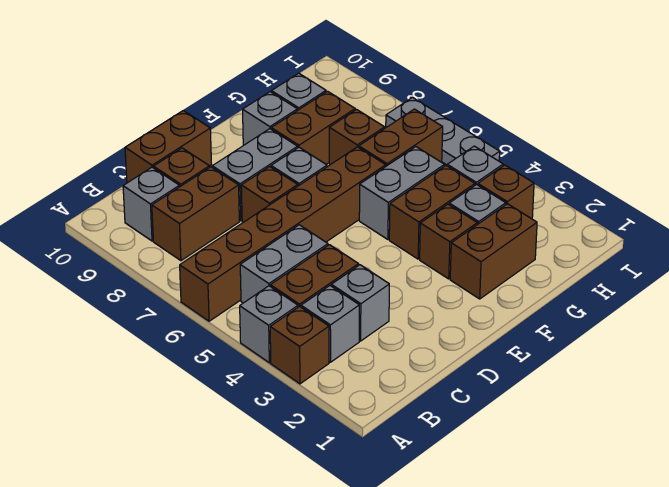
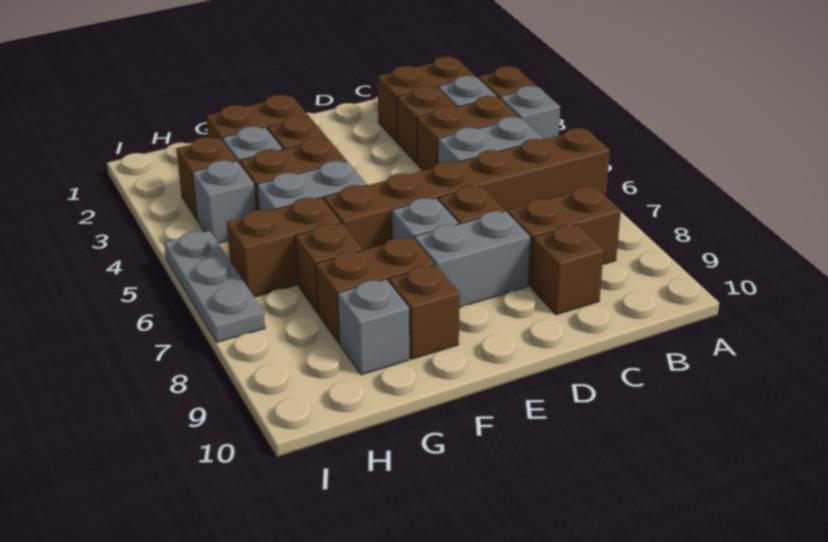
grey 1x1 brick [123,167,179,241] -> none
grey 1x1 brick [331,265,389,341] -> brown 1x1 brick [397,86,456,163]
brown 1x2 brick [125,111,212,183] -> brown 1x2 brick moved to [378,57,475,142]
grey 1x1 brick [243,92,297,145] -> brown 1x1 brick [389,265,460,359]

